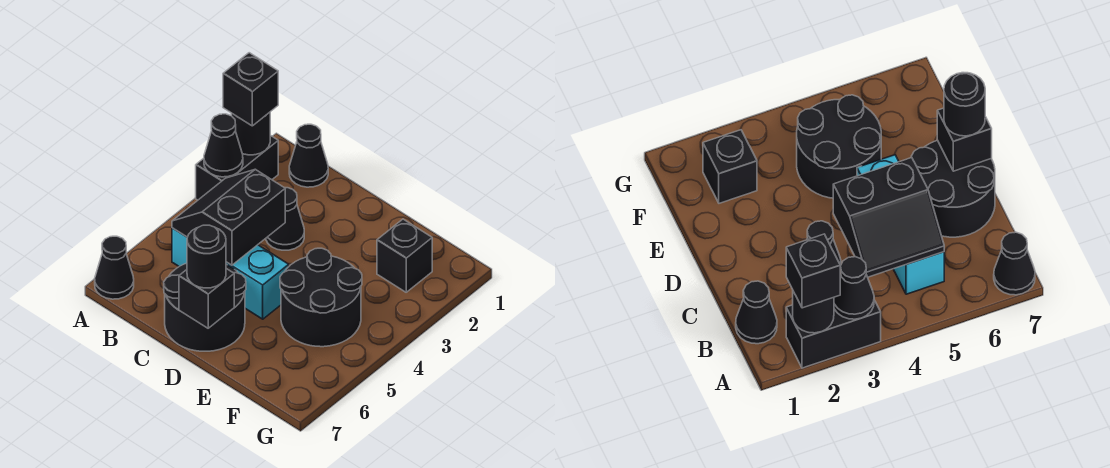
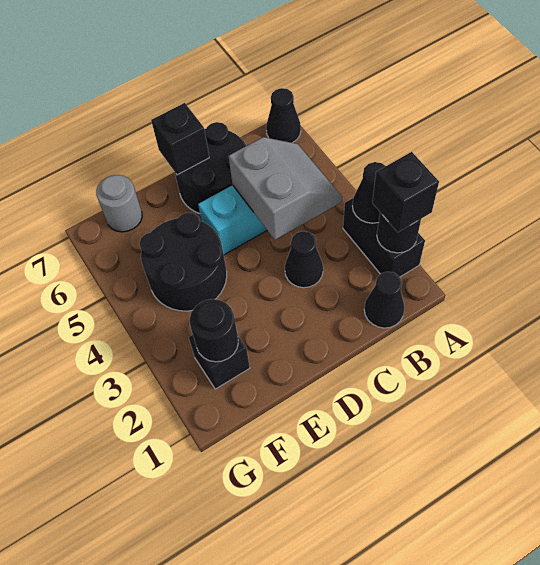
black 2x2 slope [172,169,285,265] -> grey 2x2 slope [229,137,342,240]
black 1x1 round brick [187,225,226,288] -> black 1x1 round brick moved to [190,299,238,362]
none -> grey 1x1 round brick [96,175,142,232]

